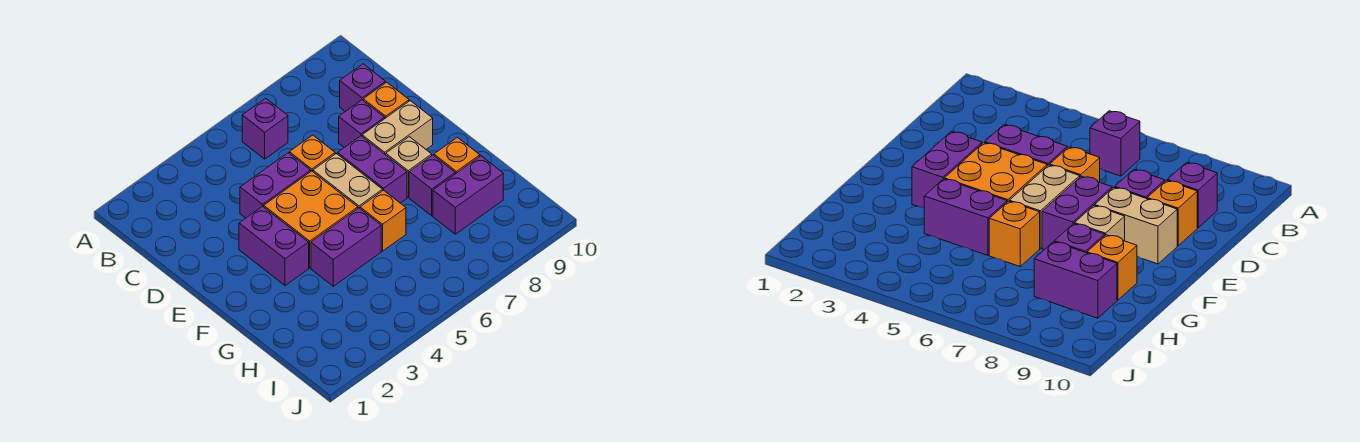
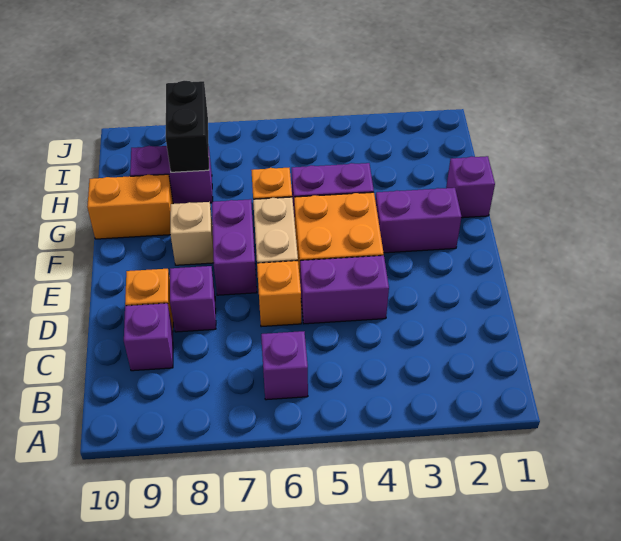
purple 1x2 brick [239,206,309,286] -> purple 1x2 brick turned to [375,188,462,253]
tan 1x2 brick [362,101,433,155] -> none
purple 1x1 brick [409,155,455,216] -> purple 1x1 brick moved to [446,156,495,218]
orange 1x1 brick [434,137,480,174] -> orange 1x2 brick [87,174,173,239]
none -> black 1x2 brick [166,81,209,172]

